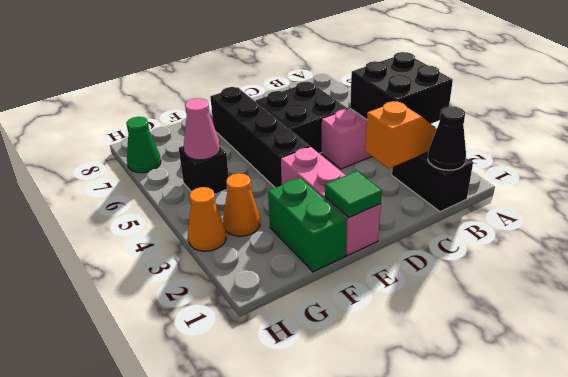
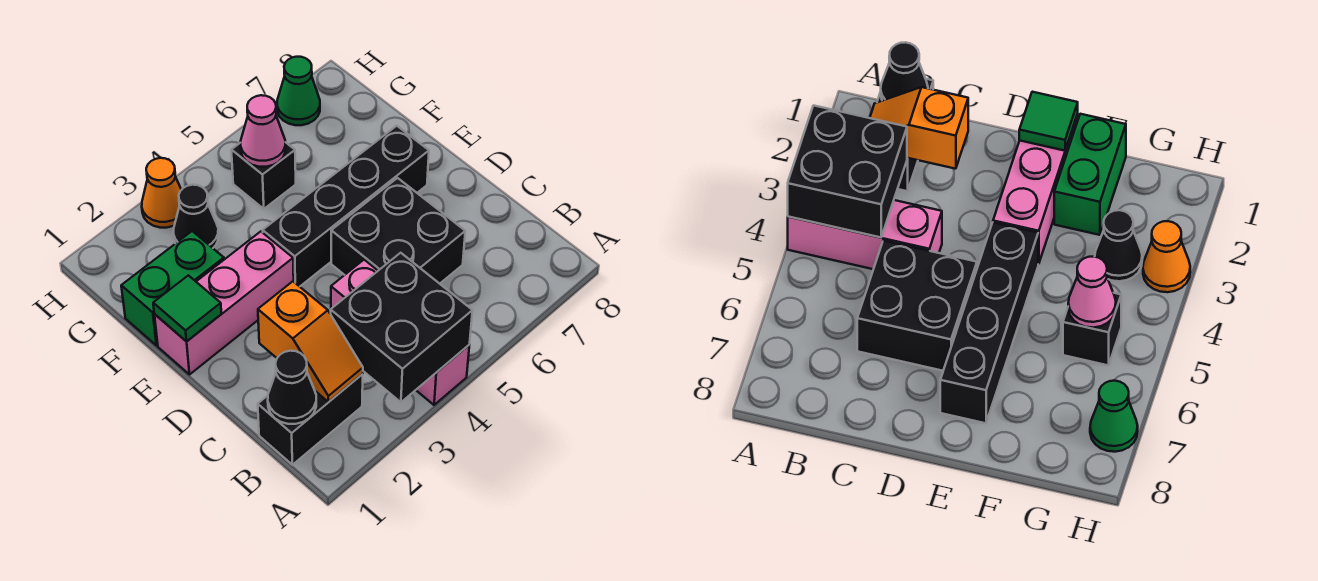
orange 1x1 cone [223,173,260,236] -> black 1x1 cone [173,185,219,248]

